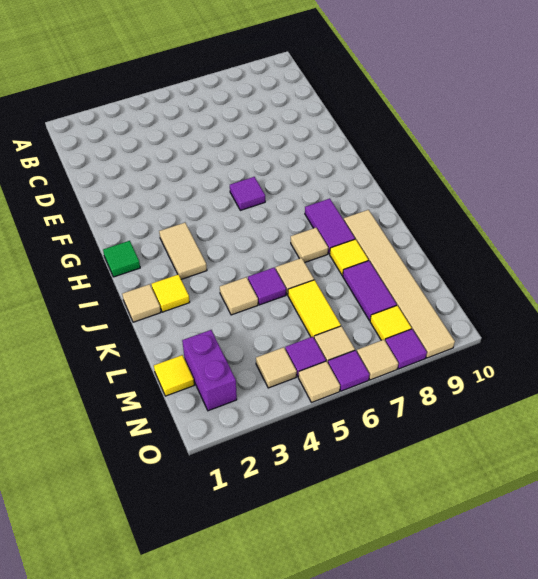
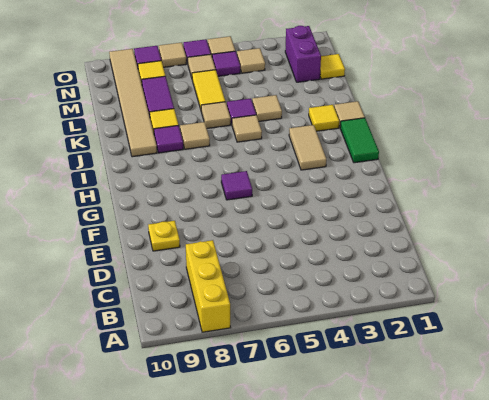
none -> yellow 1x3 brick [186,240,231,332]
none -> yellow 1x1 plate [148,221,180,251]
green 1x1 tile [103,241,140,277] -> green 1x2 tile [340,118,379,163]
purple 1x2 tile [305,199,355,254] -> purple 1x1 tile [154,125,183,153]
none -> tan 1x1 tile [232,115,262,142]

